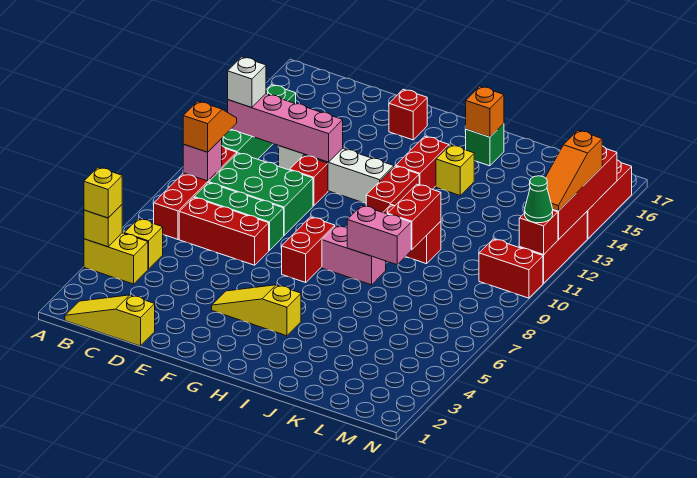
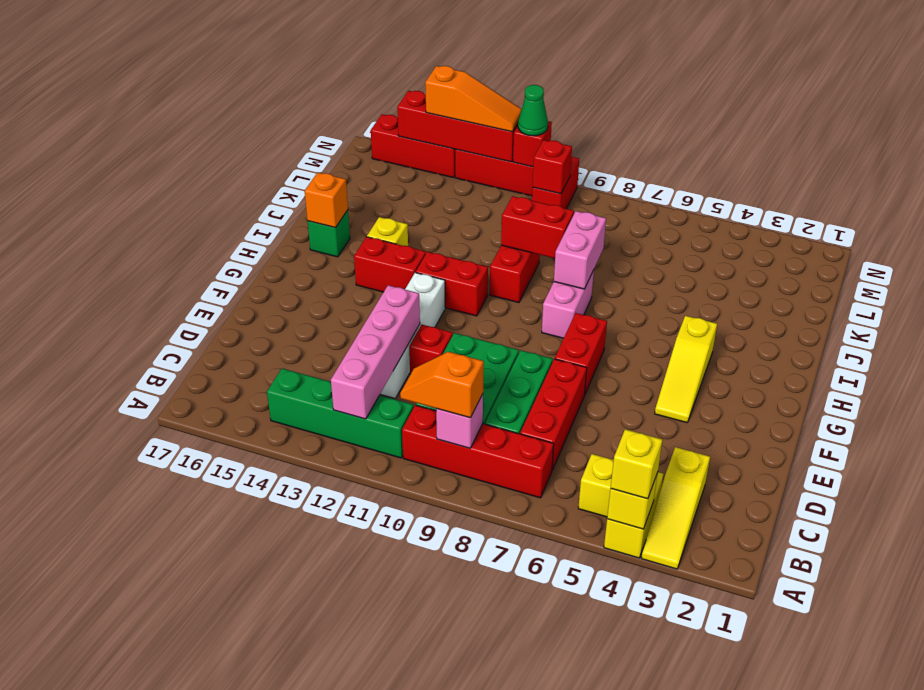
yellow 1x3 slope [65,295,155,346] -> yellow 1x3 slope moved to [641,447,710,569]
white 1x1 brick [228,57,266,108] -> none
red 1x1 brick [389,89,427,140] -> red 1x1 brick moved to [533,140,572,194]
red 1x2 brick [282,217,335,282] -> red 1x2 brick turned to [555,313,607,395]

